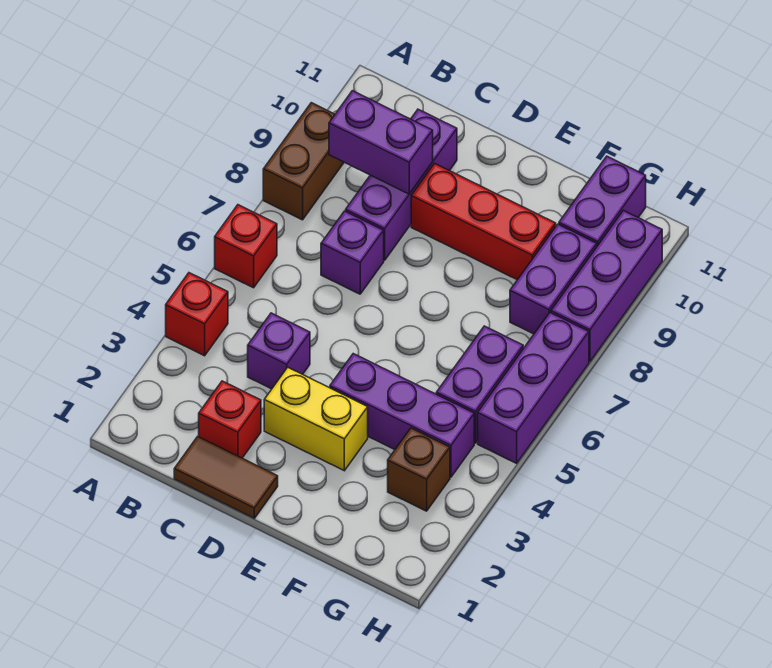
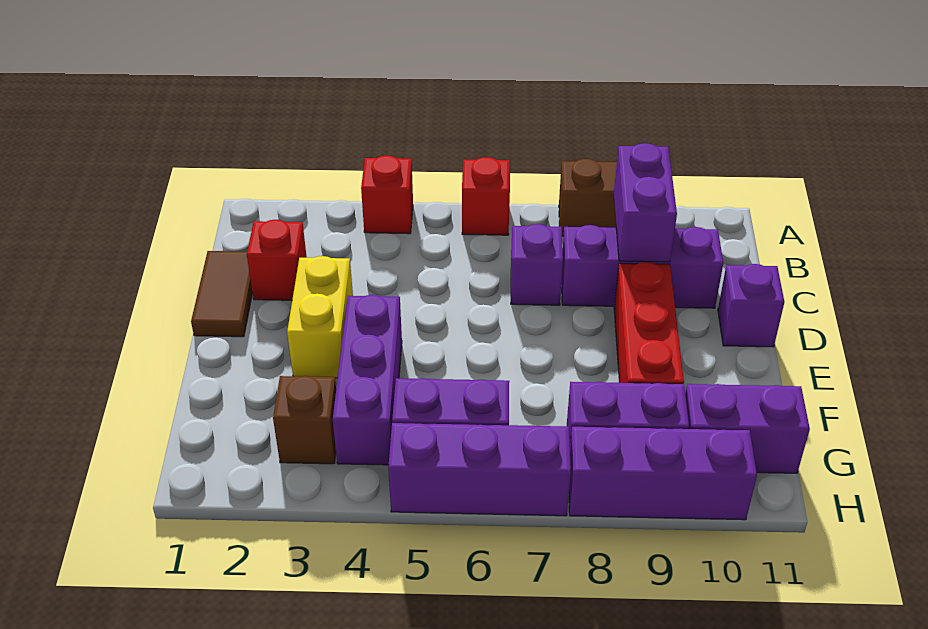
purple 1x1 brick [248,313,310,389] -> purple 1x1 brick moved to [718,264,784,347]

